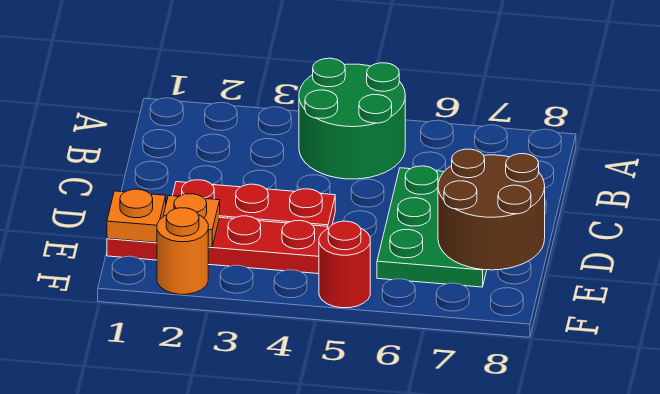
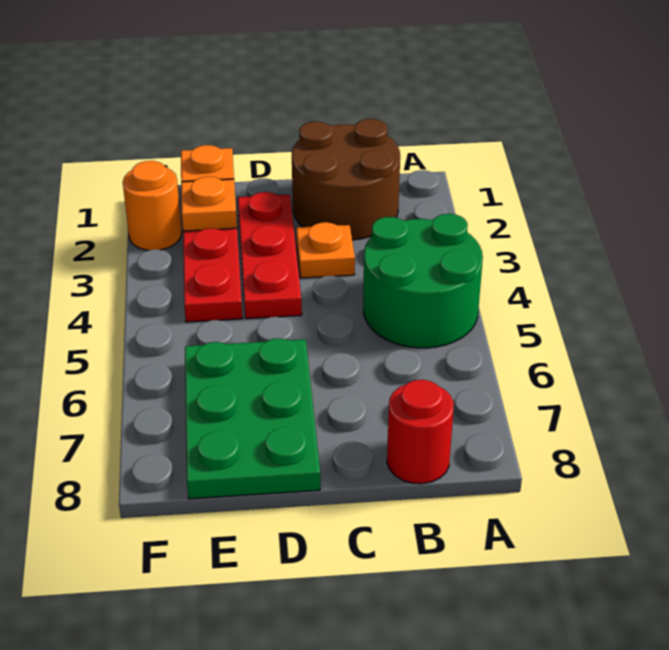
none -> orange 1x1 plate [296,222,355,278]
green 2x3 plate [377,166,487,287] -> green 2x3 plate turned to [185,338,320,499]
brown 2x2 round brick [438,149,545,270] -> brown 2x2 round brick moved to [292,119,400,240]
red 1x1 round brick [319,221,370,308] -> red 1x1 round brick moved to [387,380,454,484]

